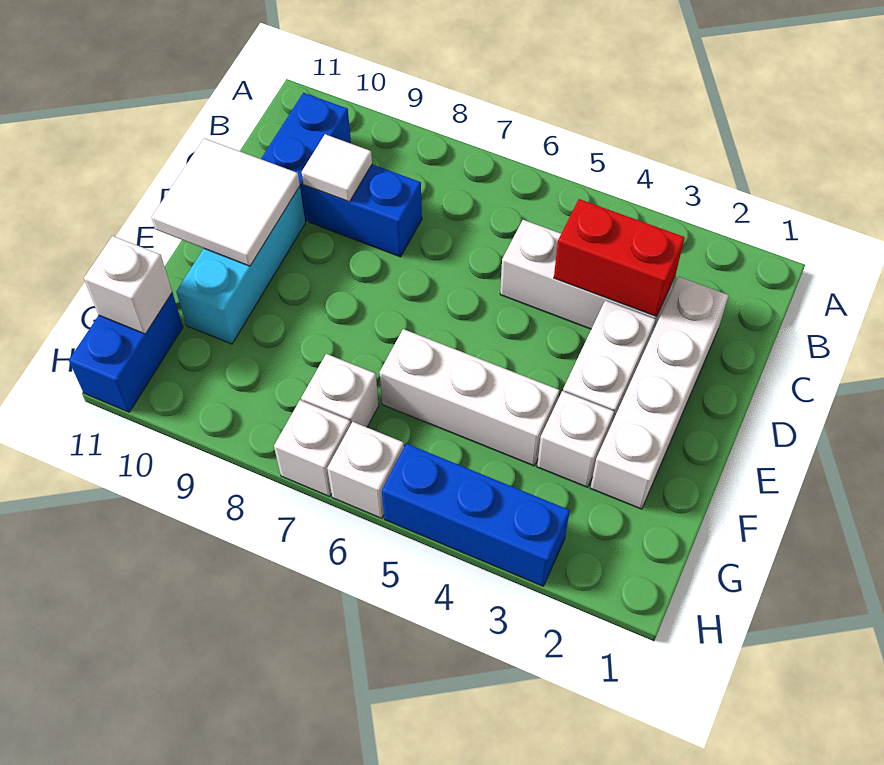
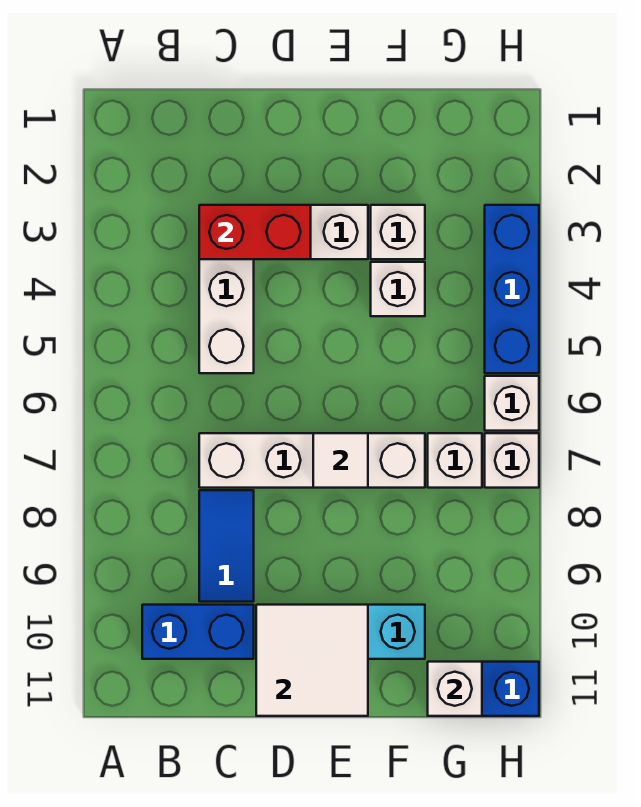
white 1x4 brick [591,277,729,509] -> white 1x4 brick moved to [199,433,425,488]
red 1x2 brick [554,199,685,317] -> red 1x2 brick turned to [199,205,311,259]
blue 1x2 brick [303,164,422,257] -> blue 1x2 tile [199,490,254,602]
white 1x1 tile [302,134,372,202] -> white 1x1 tile moved to [313,433,368,488]
white 1x3 brick [379,329,559,466] -> white 1x1 brick [371,262,425,316]

